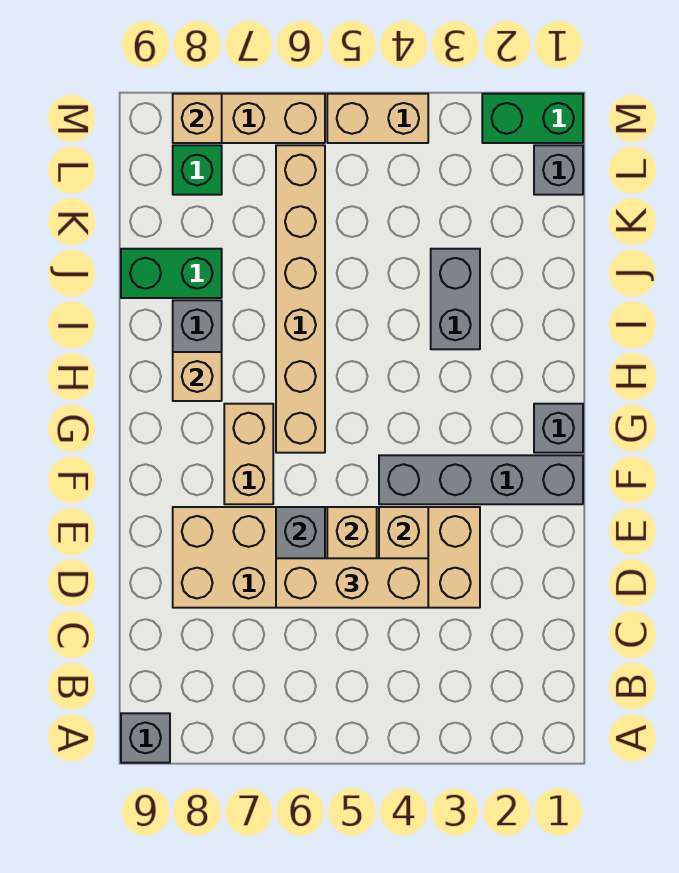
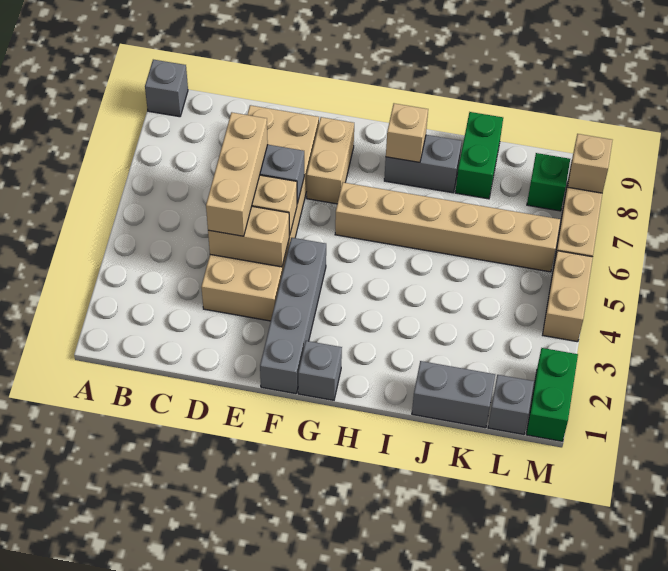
tan 1x2 brick [224,404,273,504] -> tan 1x2 brick turned to [307,117,354,204]
grey 1x2 brick [431,249,480,349] -> grey 1x2 brick moved to [412,361,495,428]

